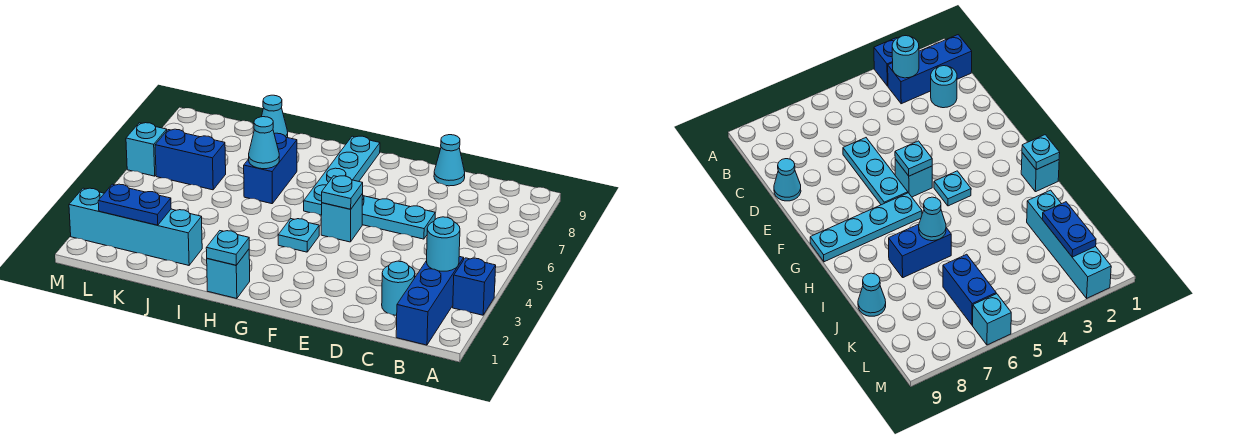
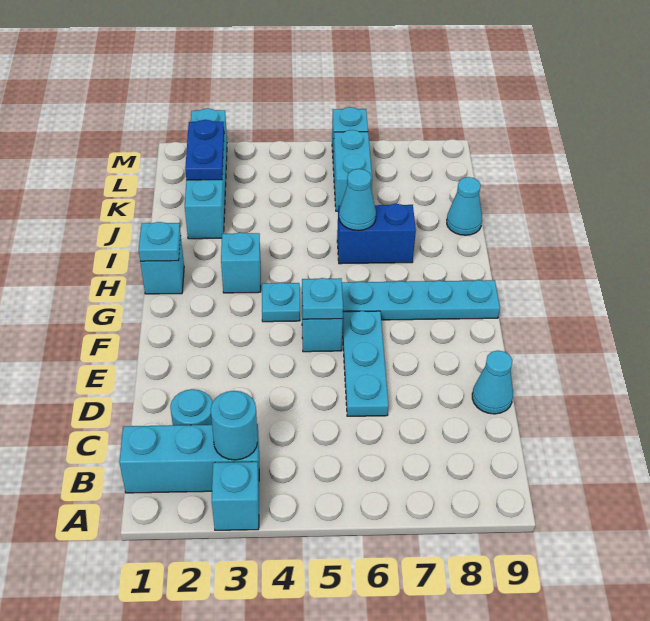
blue 1x1 brick [453,258,496,315] -> cyan 1x1 brick [212,462,259,530]
blue 1x3 brick [396,257,464,345] -> cyan 1x3 brick [119,424,259,493]
none -> cyan 1x1 brick [221,232,261,293]
blue 1x2 brick [155,129,226,190] -> cyan 1x2 brick [333,130,372,211]

